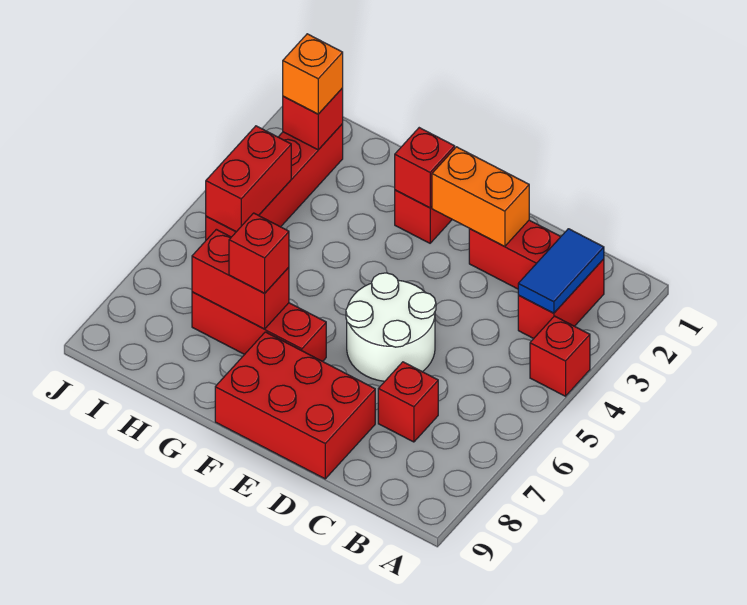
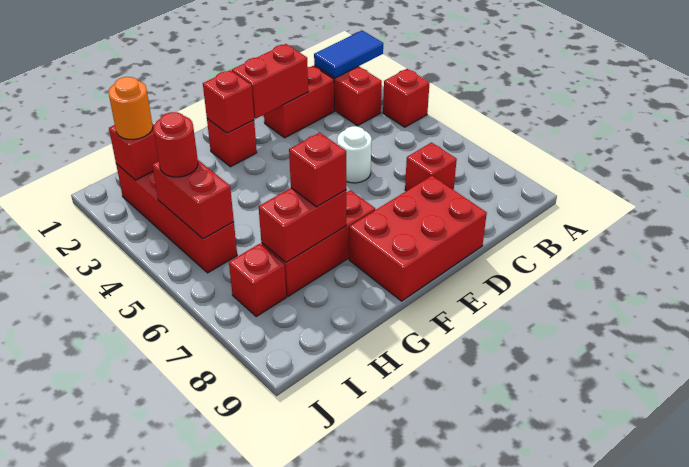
blue 1x2 tile [518,229,604,313] -> blue 1x2 tile turned to [314,31,383,78]
orange 1x2 brick [432,147,529,247] -> red 1x2 brick [232,44,308,119]
white 2x2 round brick [346,273,436,381] -> white 1x1 round brick [337,126,372,183]
orange 1x1 brick [283,34,343,114] -> orange 1x1 round brick [108,77,153,140]
none -> red 1x1 round brick [153,112,198,177]
none -> red 1x1 brick [229,244,286,317]

